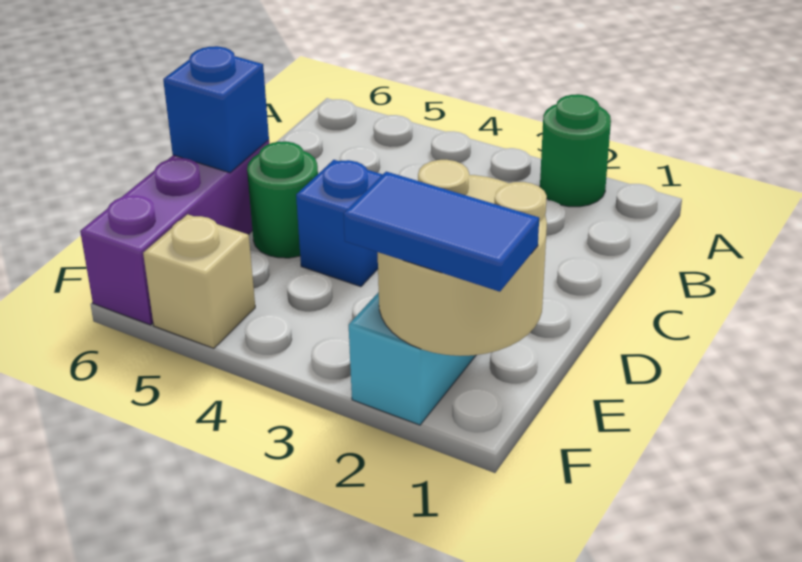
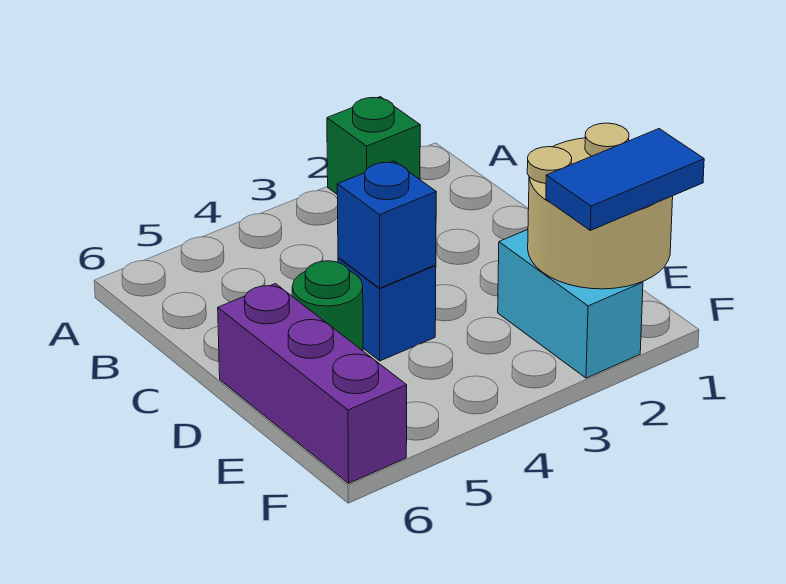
green 1x1 round brick [540,94,611,207] -> green 1x1 brick [327,97,420,194]
blue 1x1 brick [163,46,269,173] -> blue 1x1 brick moved to [337,161,436,288]
tan 1x1 brick [143,214,255,348] -> none

